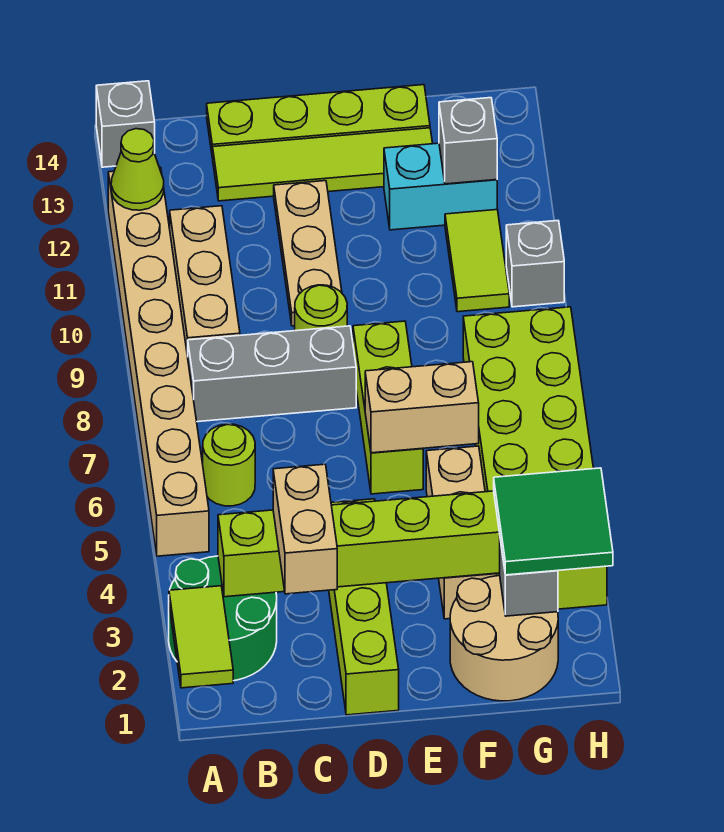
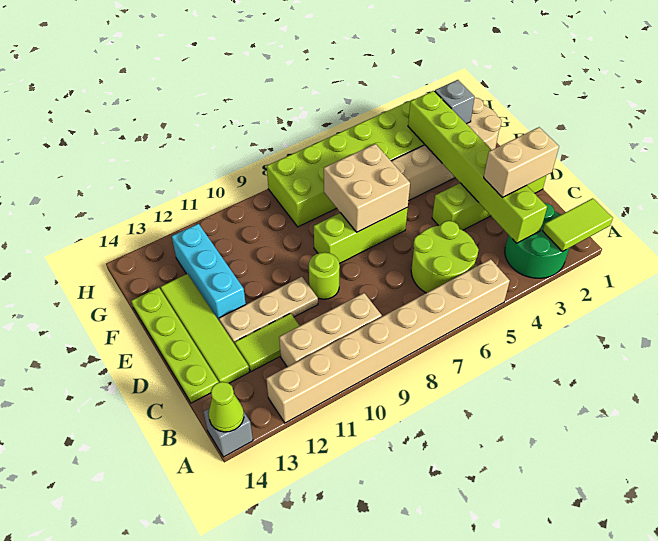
lime 1x1 cone [111,129,164,210] -> lime 1x1 cone moved to [209,382,244,432]
lime 1x1 round brick [203,424,255,506] -> lime 2x2 round brick [411,221,479,293]
grey 1x3 brick [188,326,356,422] -> none
tan 1x2 brick [365,362,479,453] -> tan 2x2 brick [324,144,410,232]
cyan 1x2 brick [384,143,497,230] -> cyan 1x3 brick [172,224,246,320]
green 2x2 tile [494,468,613,575] -> none
lime 1x2 tile [445,210,509,312] -> lime 1x2 tile moved to [235,313,300,372]
grey 1x1 brick [439,98,497,184] -> none
grey 1x1 brick [506,221,564,307] -> none

